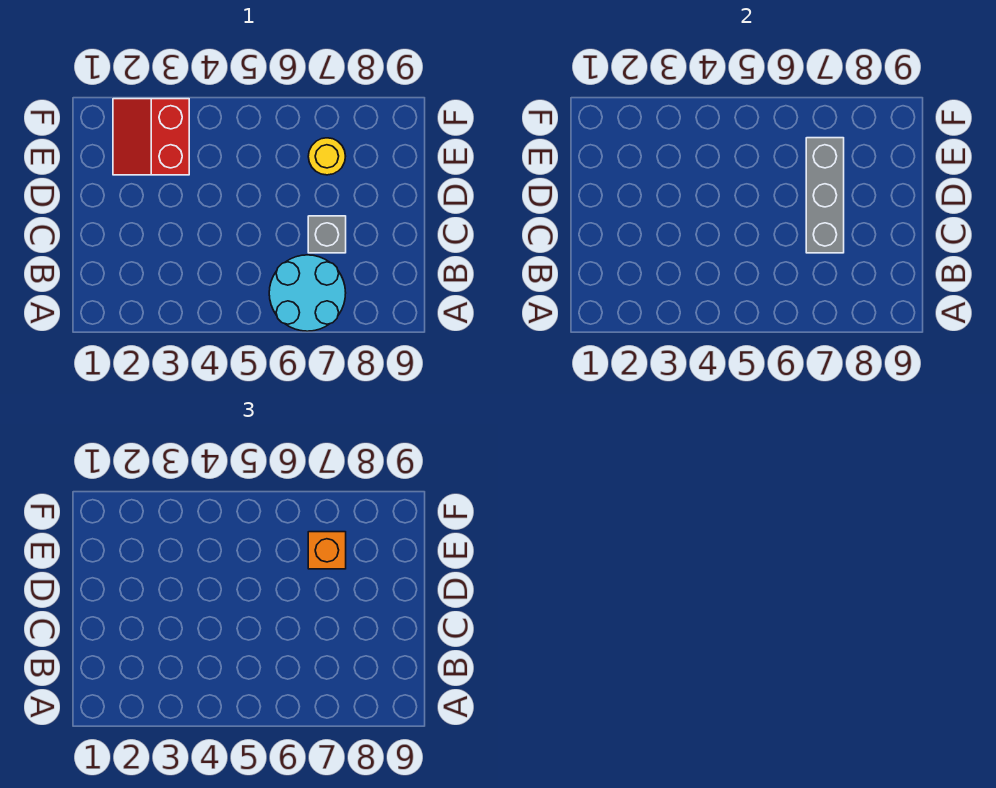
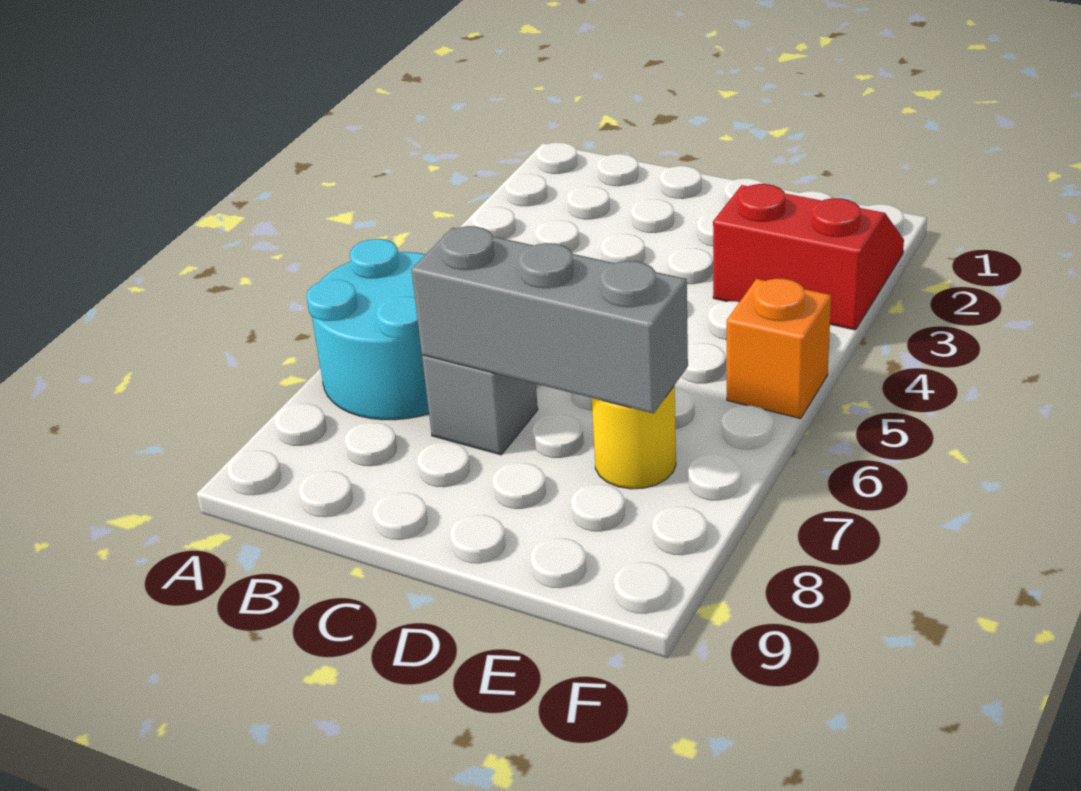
orange 1x1 brick [308,532,346,569] -> orange 1x1 brick moved to [727,278,831,419]

